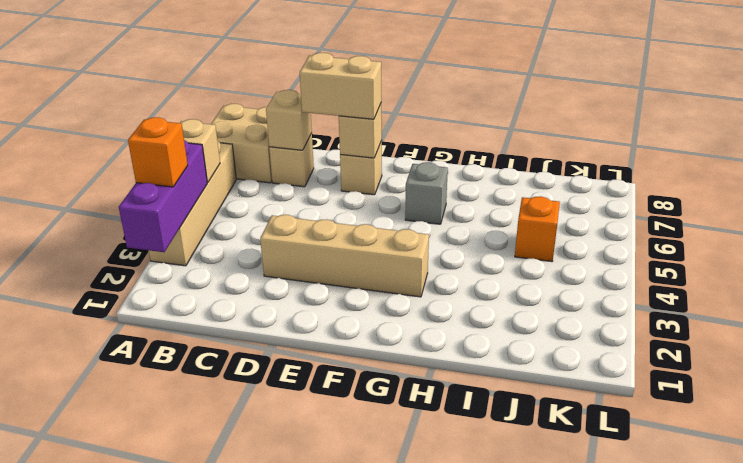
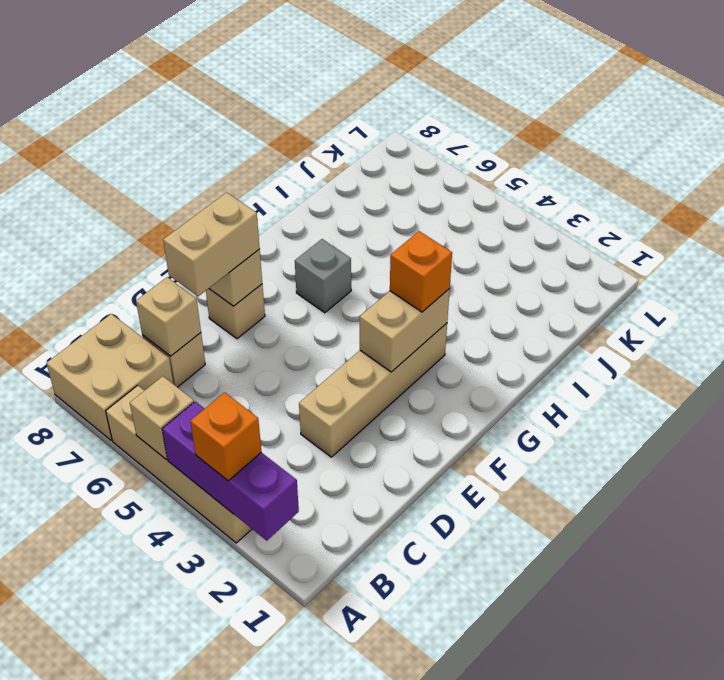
none -> tan 1x2 brick [360,289,450,372]
orange 1x1 brick [515,196,560,262] -> orange 1x1 brick moved to [390,231,452,312]

